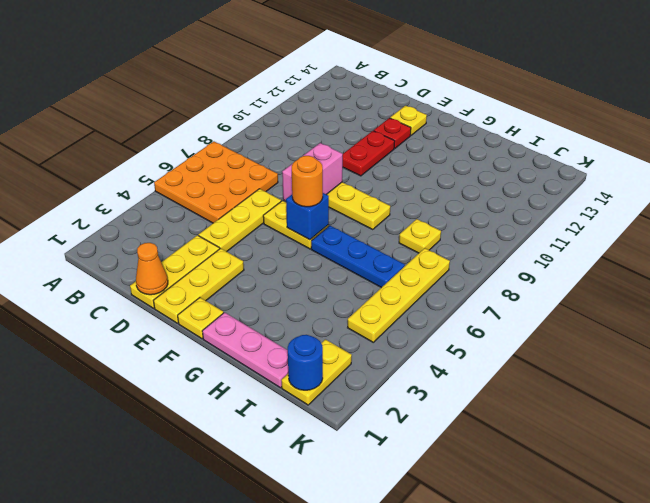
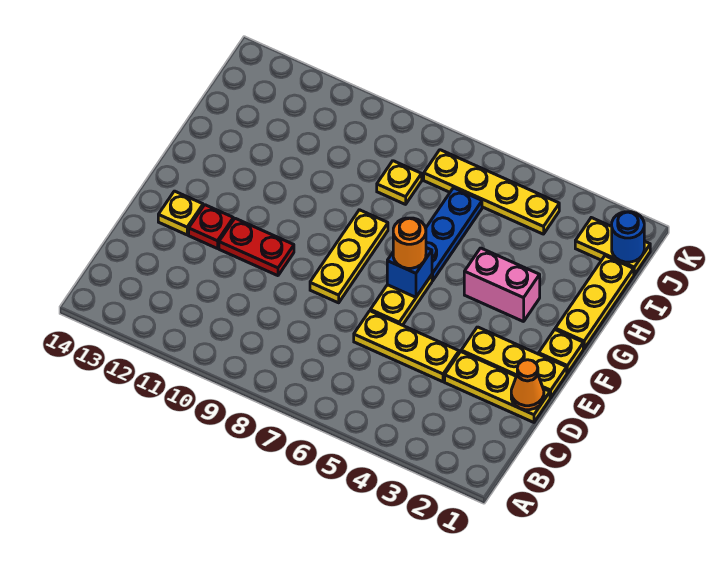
orange 3x3 plate [154,142,278,223] -> none
pink 1x2 brick [282,143,343,201] -> pink 1x2 brick moved to [464,248,540,322]
pink 1x3 plate [202,312,288,388] -> yellow 1x3 plate [555,256,634,349]

